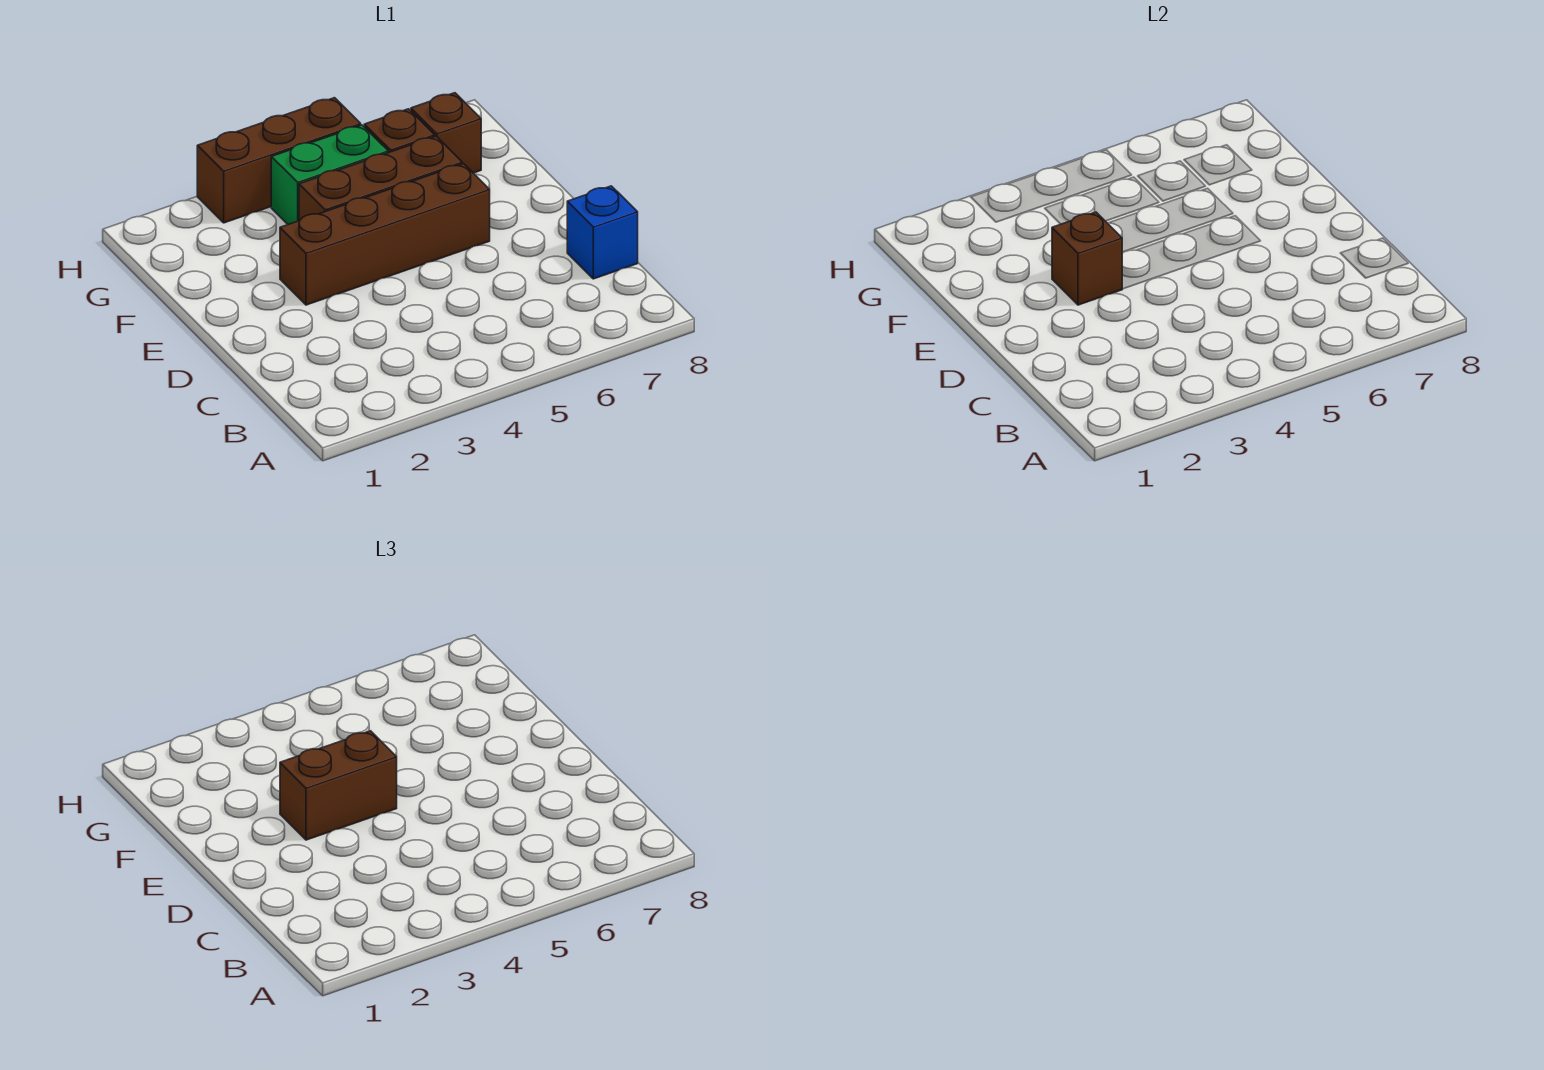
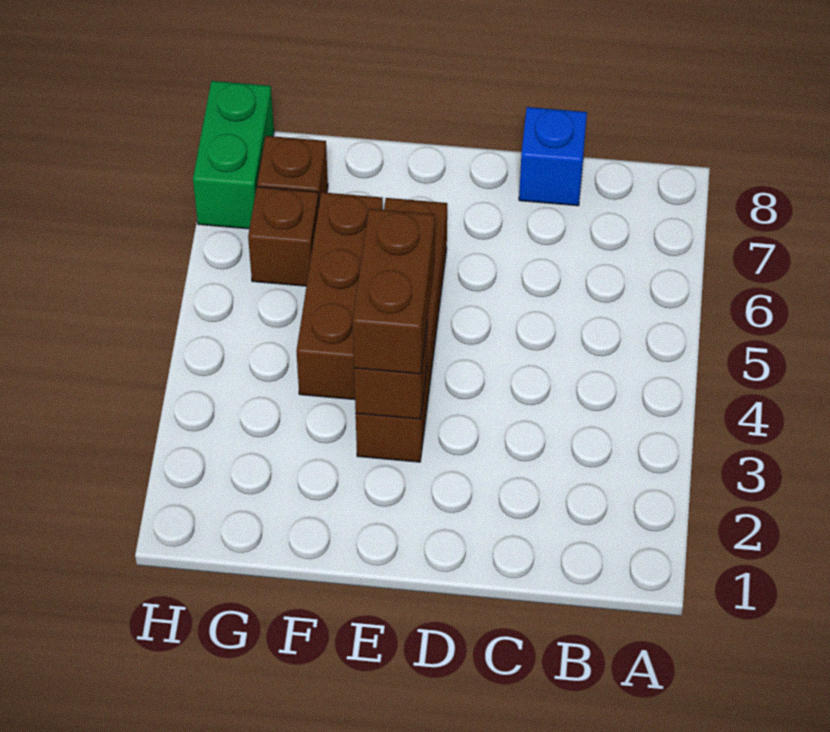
green 1x2 brick [271,125,388,224] -> green 1x2 brick moved to [193,81,274,229]
brown 1x3 brick [197,98,361,223] -> none

